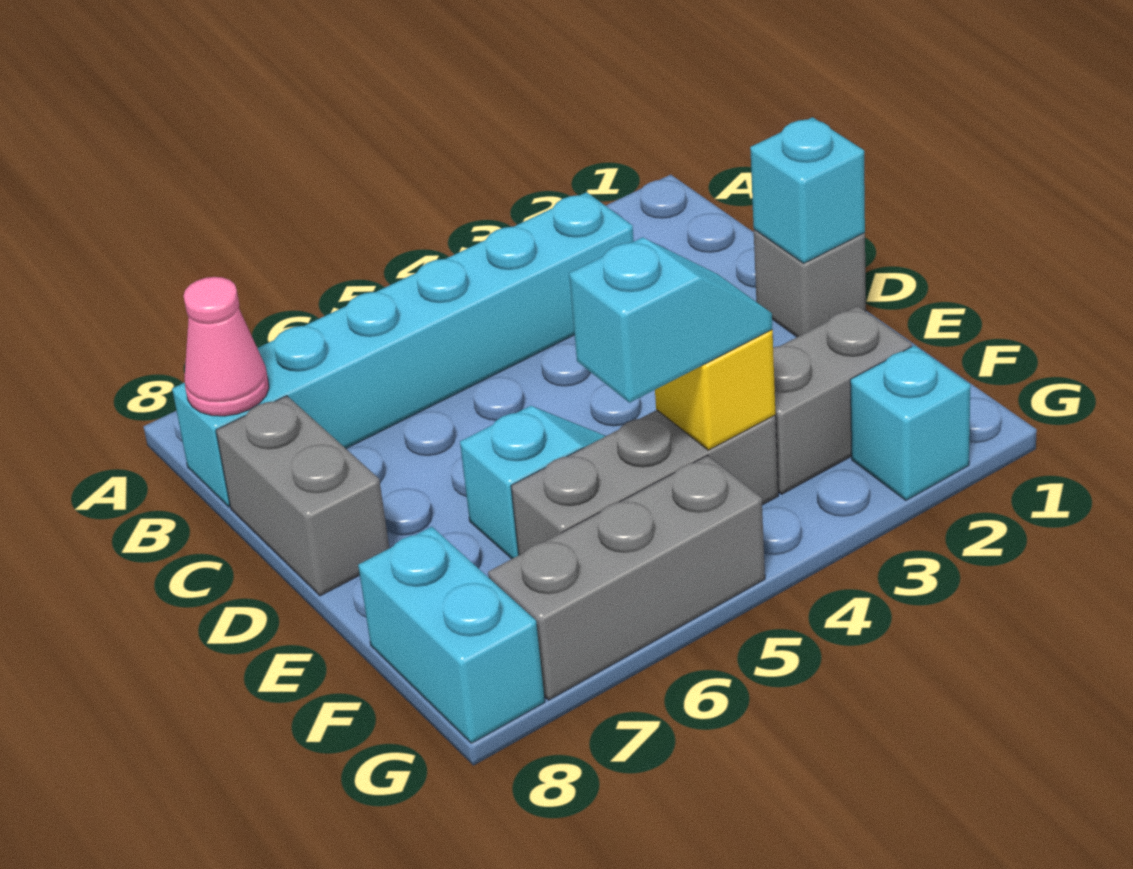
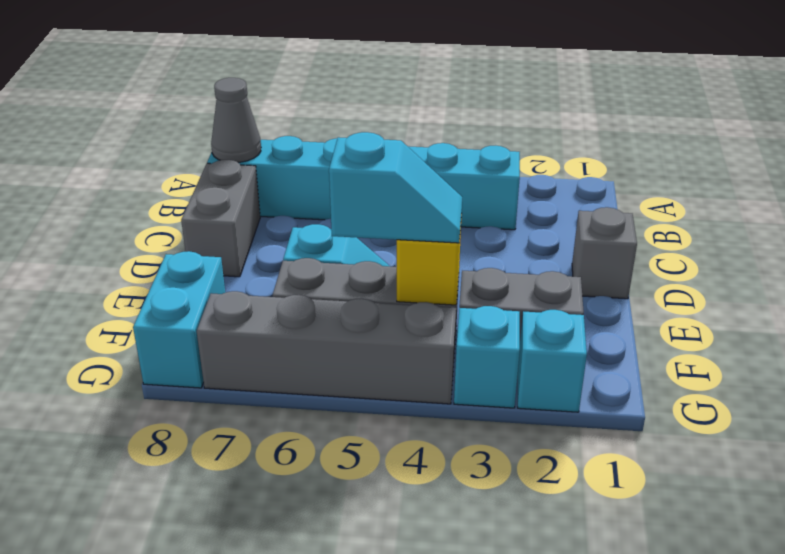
pink 1x1 cone [184,277,269,416] -> grey 1x1 cone [211,78,261,162]
cyan 1x1 brick [750,117,865,263] -> cyan 1x1 brick moved to [454,306,520,408]
grey 1x3 brick [488,455,765,700] -> grey 1x4 brick [197,291,456,404]

